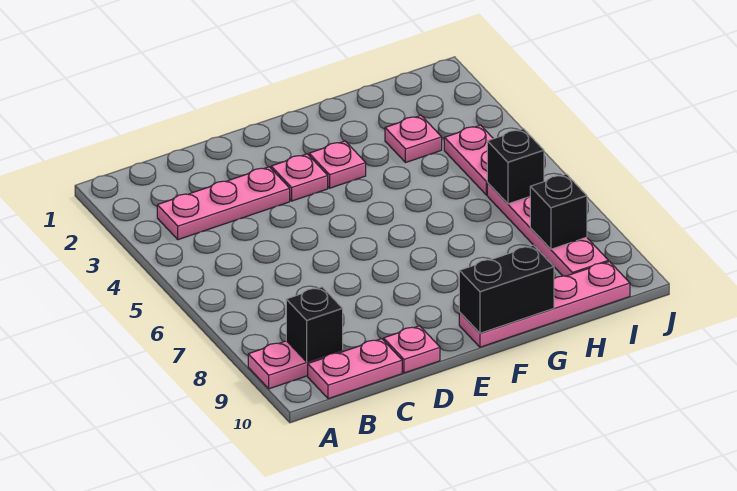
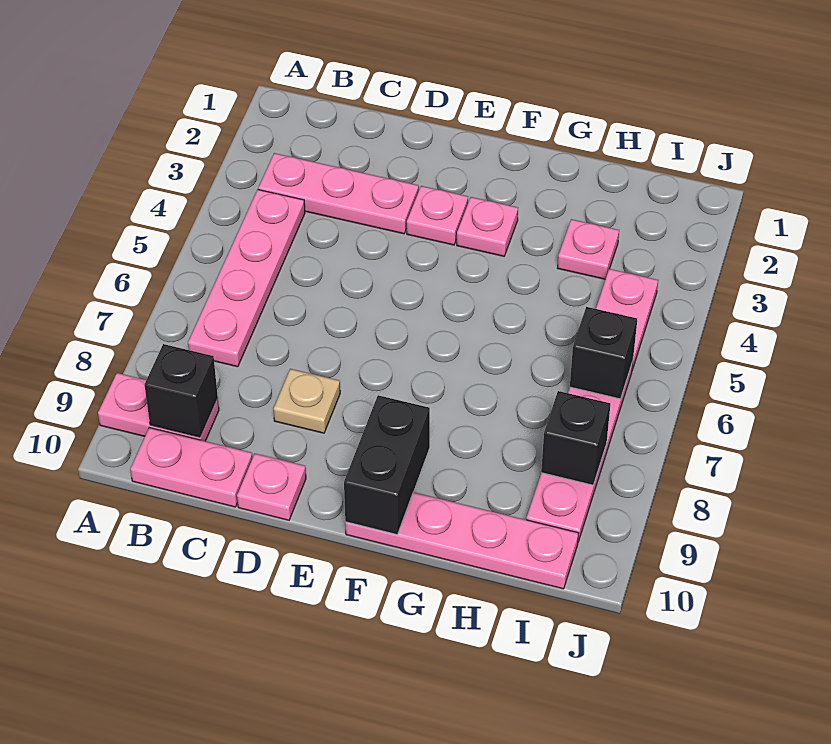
none -> pink 1x4 plate [188,190,305,367]
none -> tan 1x1 plate [274,369,340,433]
black 1x2 brick [459,245,554,333] -> black 1x2 brick turned to [344,395,430,535]

